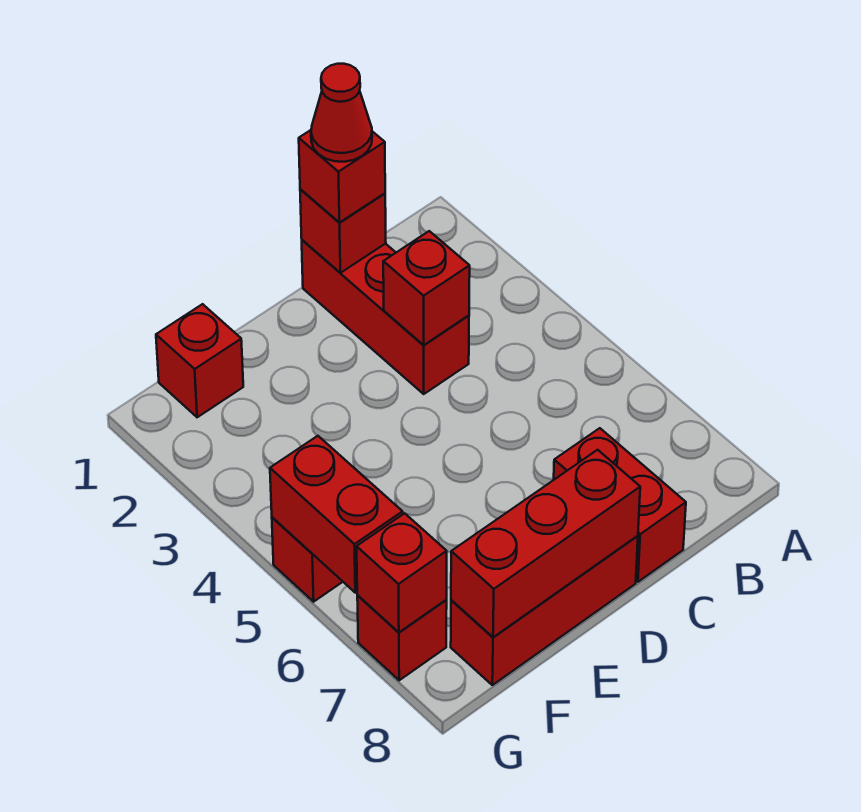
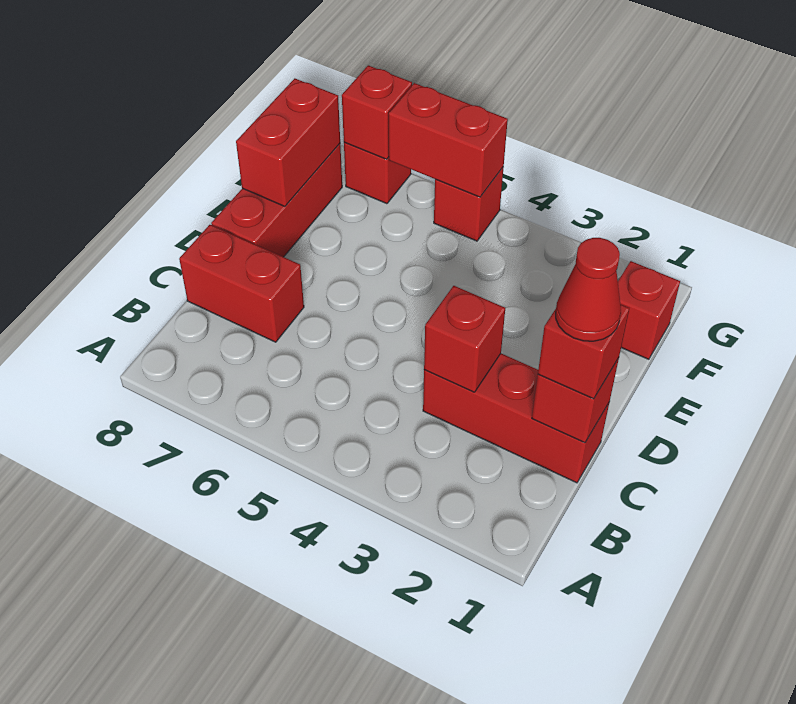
red 1x3 brick [451,450,640,637] -> red 1x2 brick [236,78,340,206]

